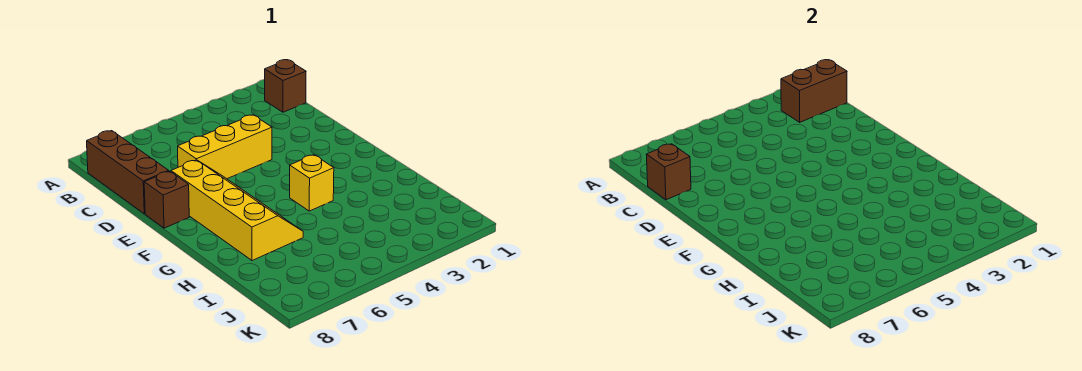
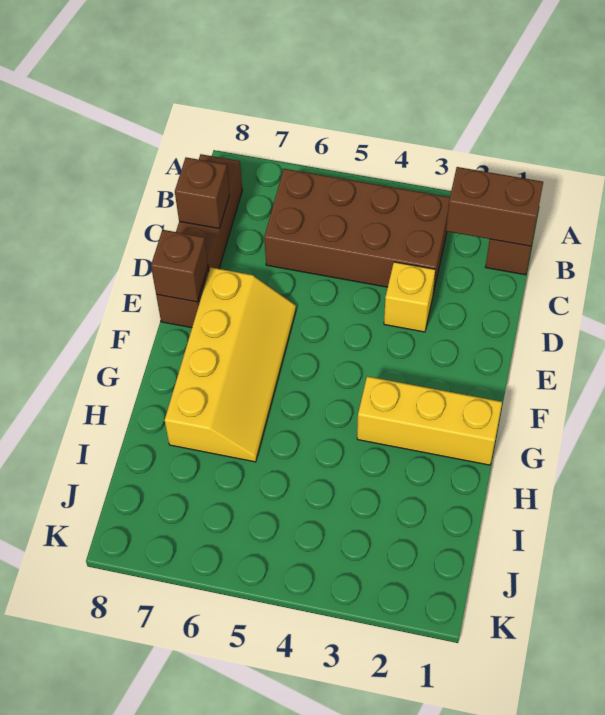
none -> brown 2x4 brick [264,169,450,293]
yellow 1x3 brick [178,115,272,179] -> yellow 1x3 brick moved to [357,376,502,465]
none -> brown 1x1 brick [151,230,208,302]
yellow 1x1 brick [290,155,334,211] -> yellow 1x1 brick moved to [384,262,435,332]

